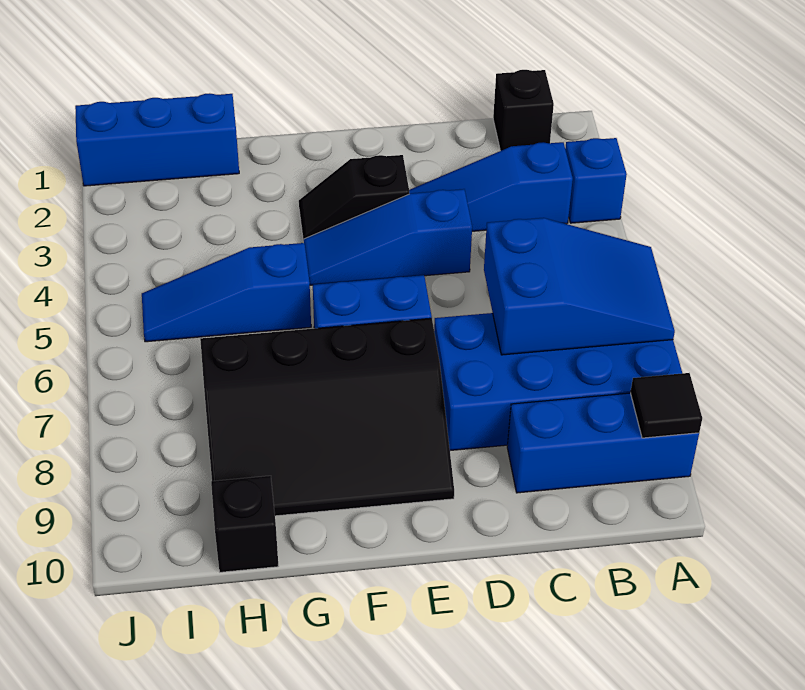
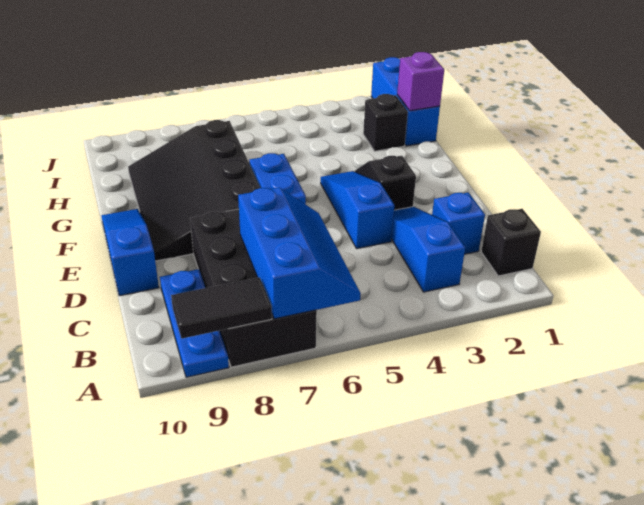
blue 1x1 brick [565,138,627,223] -> blue 1x1 brick moved to [432,192,485,254]
blue 2x3 slope [484,218,675,355] -> blue 2x3 slope turned to [238,188,361,319]
blue 2x4 brick [434,313,682,451] -> black 2x4 brick [190,209,317,367]
blue 1x3 brick [507,393,699,493] -> blue 1x3 plate [160,269,229,377]
black 1x1 tile [630,373,702,438] -> black 1x2 tile [171,277,272,338]
blue 1x3 slope [142,243,311,342] -> blue 1x3 slope moved to [101,209,159,296]
none -> purple 1x1 brick [397,52,444,111]
black 1x1 brick [211,476,278,572] -> black 1x1 brick moved to [363,94,408,151]

